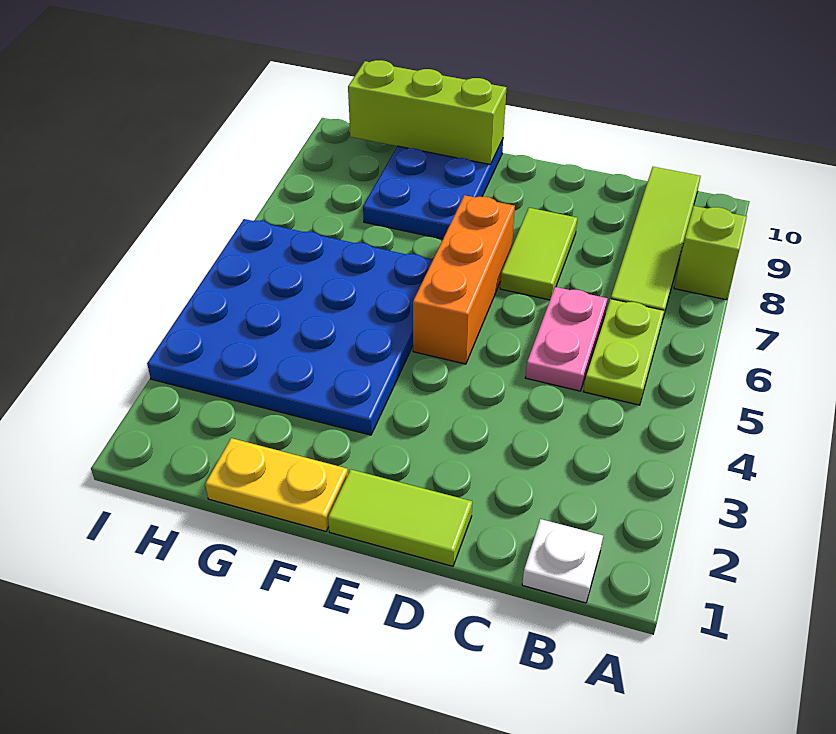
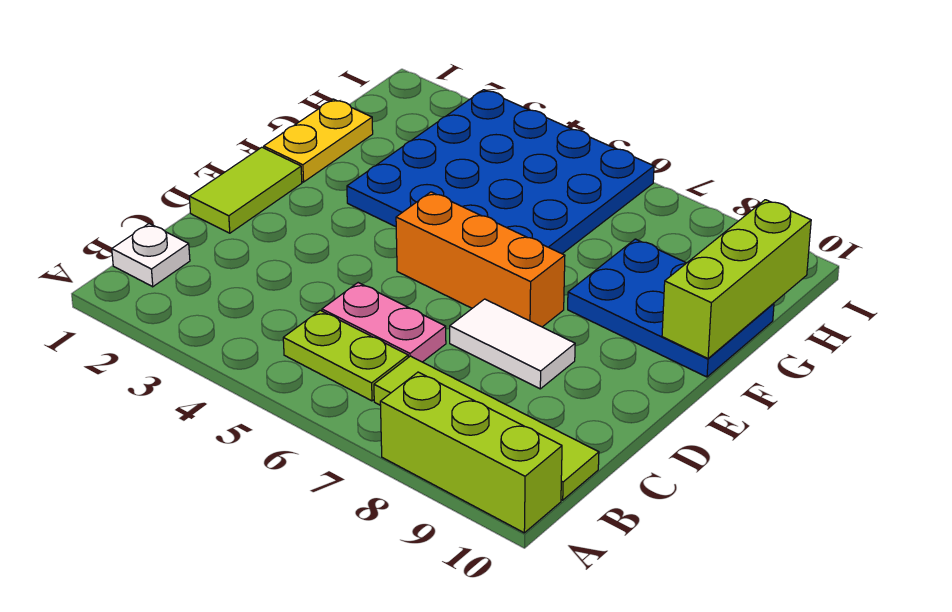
lime 1x1 brick [674,206,747,300] -> lime 1x3 brick [380,372,562,533]
lime 1x2 tile [500,208,577,300] -> white 1x2 tile [450,299,575,389]

